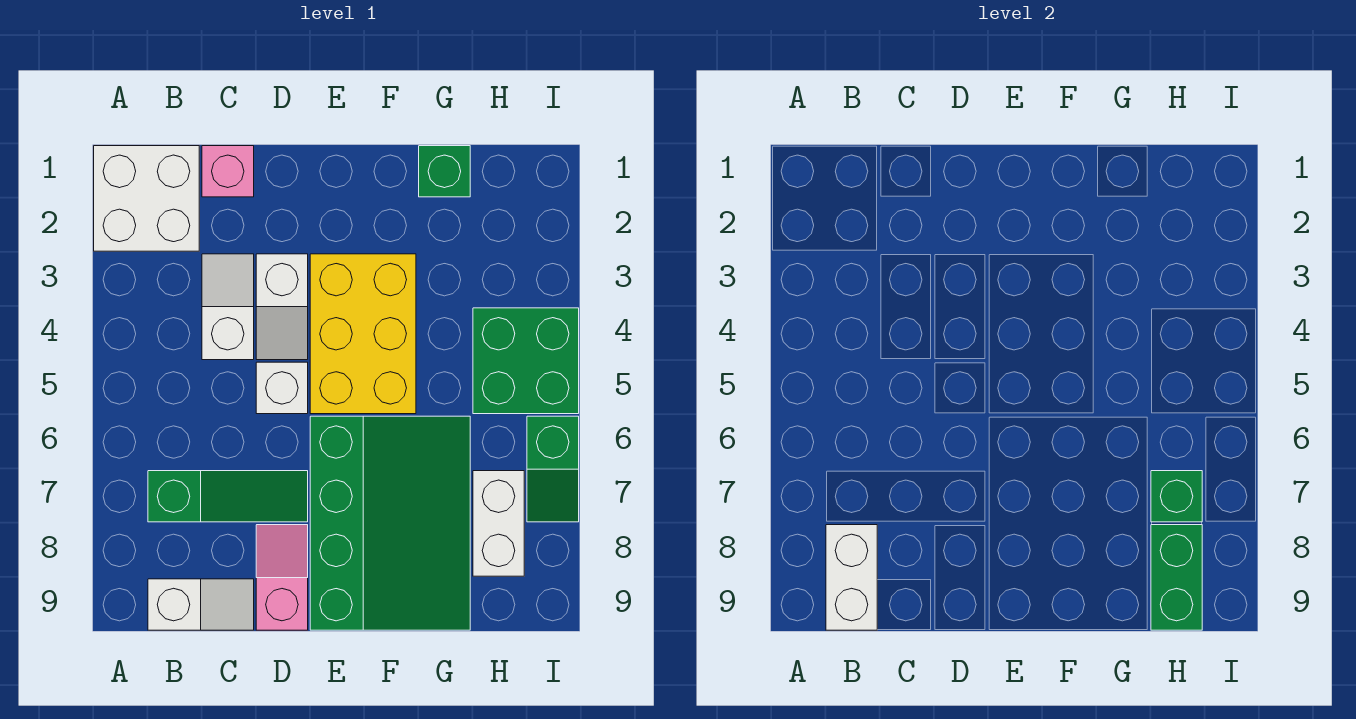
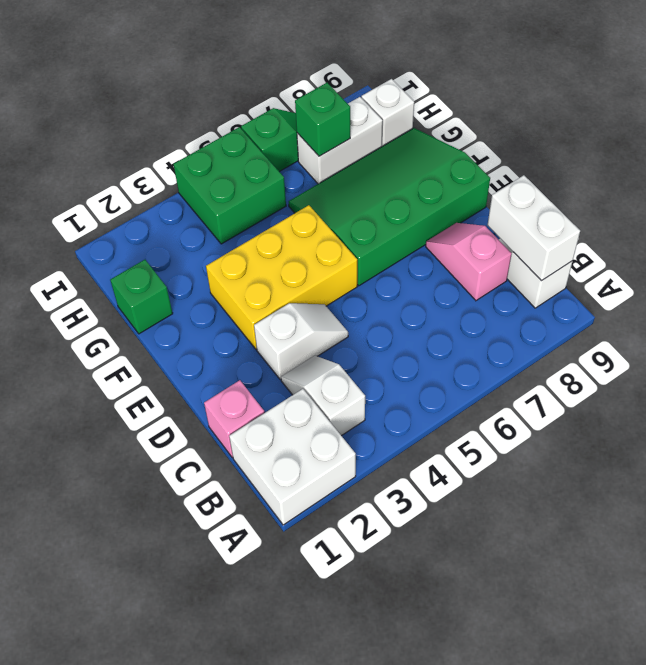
green 1x3 slope [148,471,308,522] -> none
white 1x2 brick [826,525,877,630] -> white 1x2 brick turned to [488,175,580,281]
white 1x2 slope [202,254,254,360] -> white 1x2 slope turned to [281,356,365,436]
white 1x1 brick [256,362,308,414] -> white 1x1 brick moved to [361,79,414,146]
pink 1x2 slope [256,525,308,630] -> pink 1x2 slope turned to [426,223,512,301]
green 1x2 brick [1151,525,1202,630] -> none

